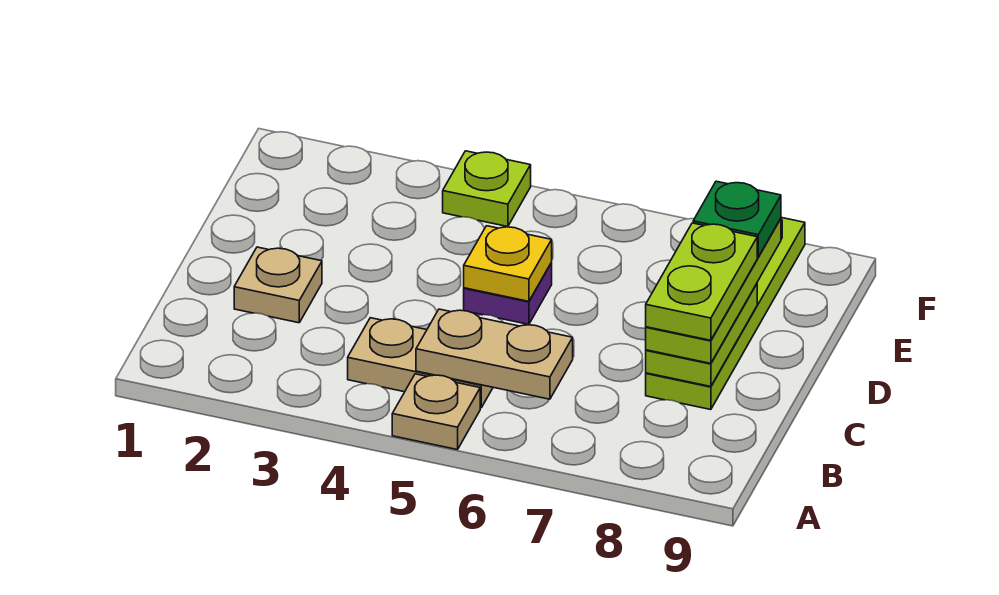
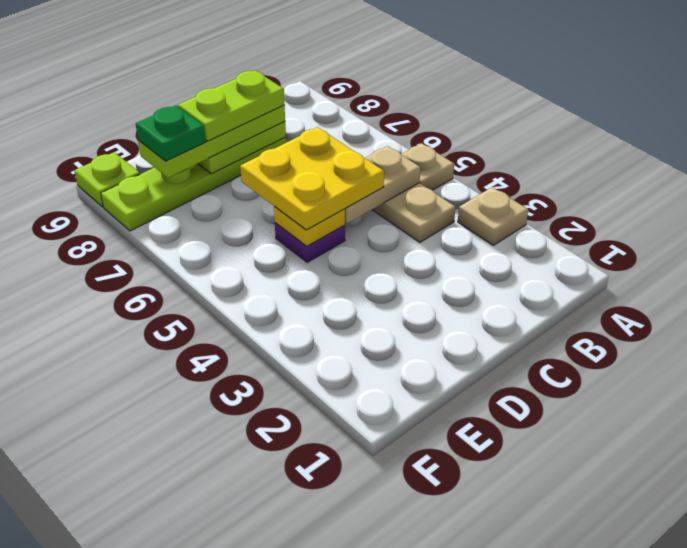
tan 1x2 plate [416,309,573,399] -> tan 1x2 plate turned to [345,146,420,224]
tan 1x1 plate [234,247,322,323] -> tan 1x1 plate moved to [458,187,528,245]
none -> yellow 2x2 plate [240,127,384,230]
lime 1x1 plate [443,151,531,227] -> lime 1x1 plate moved to [75,152,140,207]

